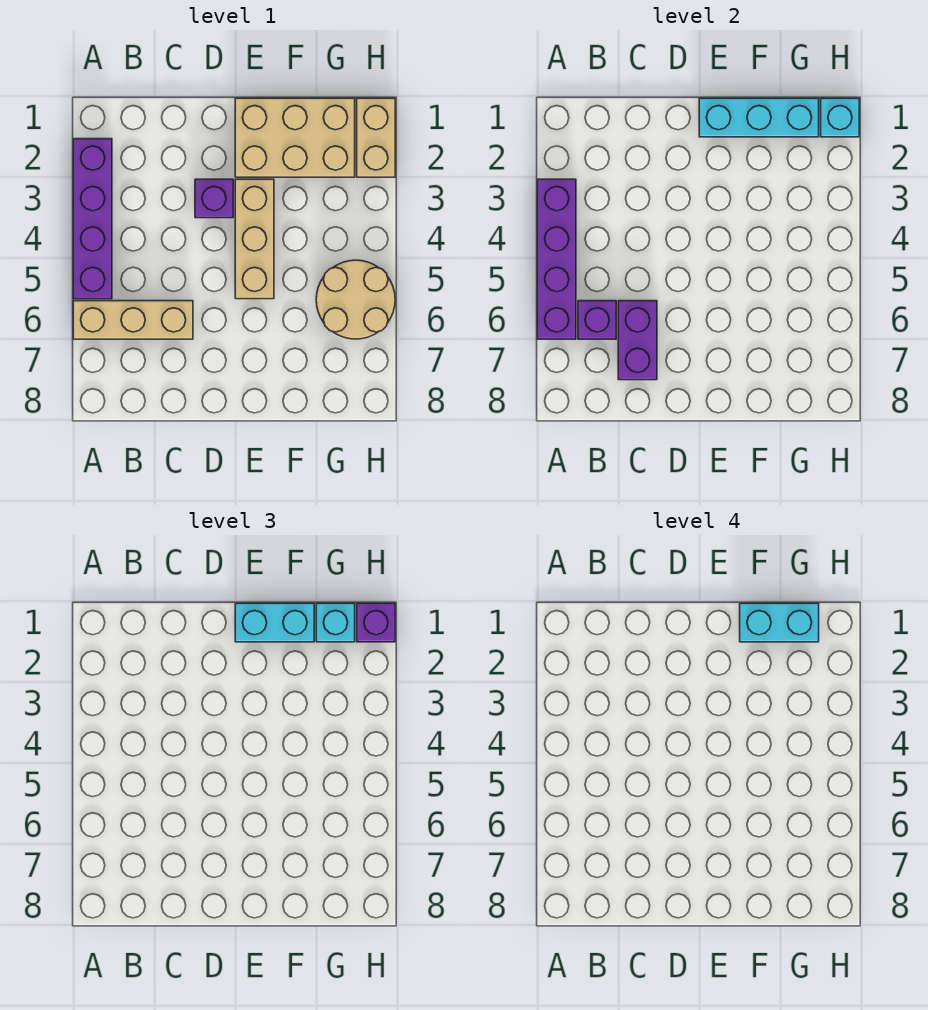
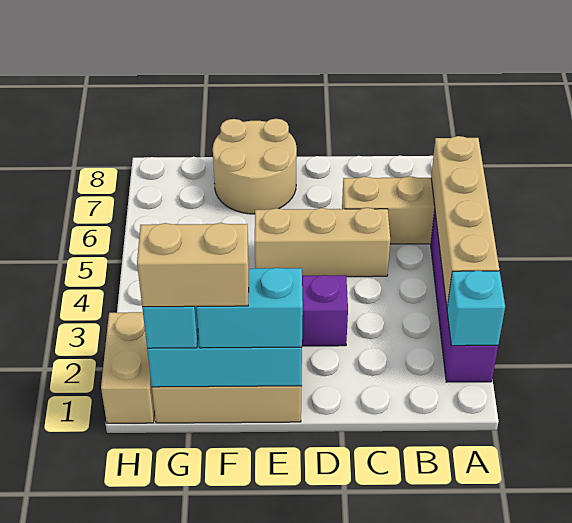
purple 1x4 brick [537,179,576,339] -> tan 1x4 brick [431,136,499,307]
purple 1x1 brick [578,301,616,339] -> none
purple 1x2 brick [618,301,657,380] -> none
tan 1x3 brick [235,179,274,299] -> tan 1x3 brick turned to [255,208,390,277]
cyan 1x2 brick [740,603,819,642] -> tan 1x2 brick [137,223,249,307]
tan 2x2 round brick [316,260,395,339] -> tan 2x2 round brick moved to [213,119,297,214]
cyan 1x1 brick [821,98,859,137] -> cyan 1x1 brick moved to [447,270,505,346]
purple 1x1 brick [357,603,395,642] -> none

